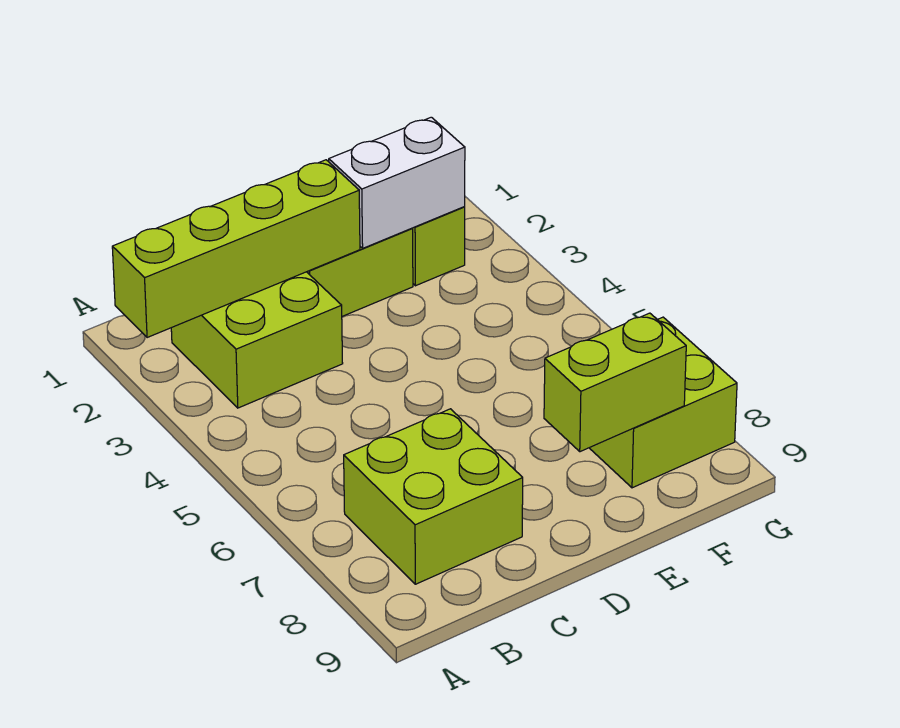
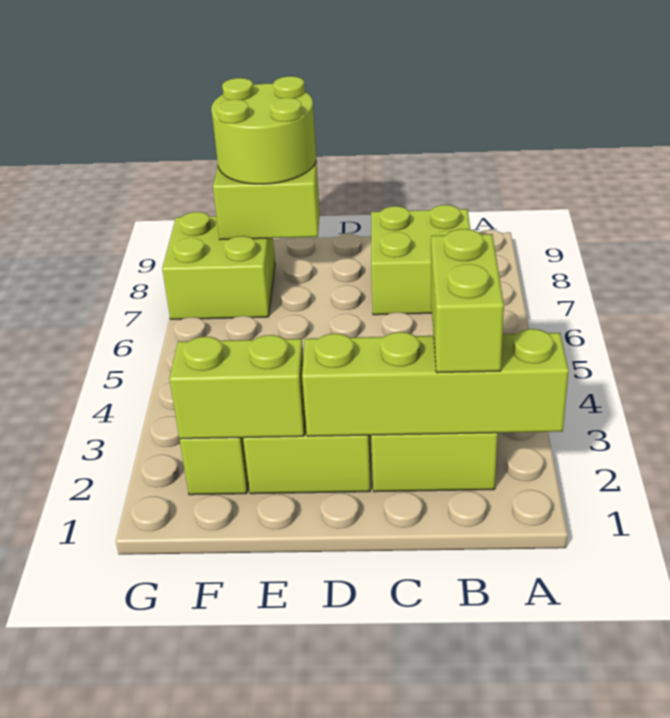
none -> lime 1x2 brick [431,229,504,373]
white 1x2 brick [329,117,465,248] -> lime 1x2 brick [169,335,305,439]
none -> lime 2x2 round brick [211,76,316,184]

